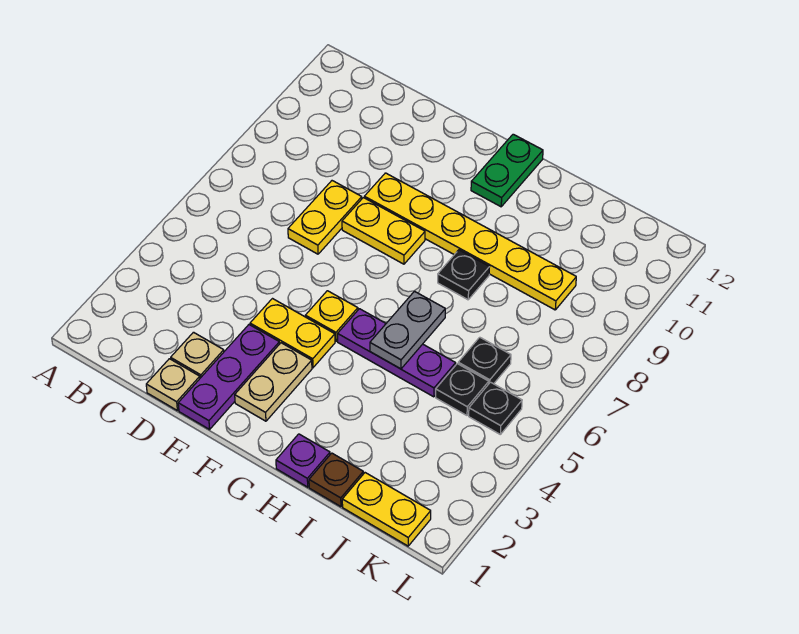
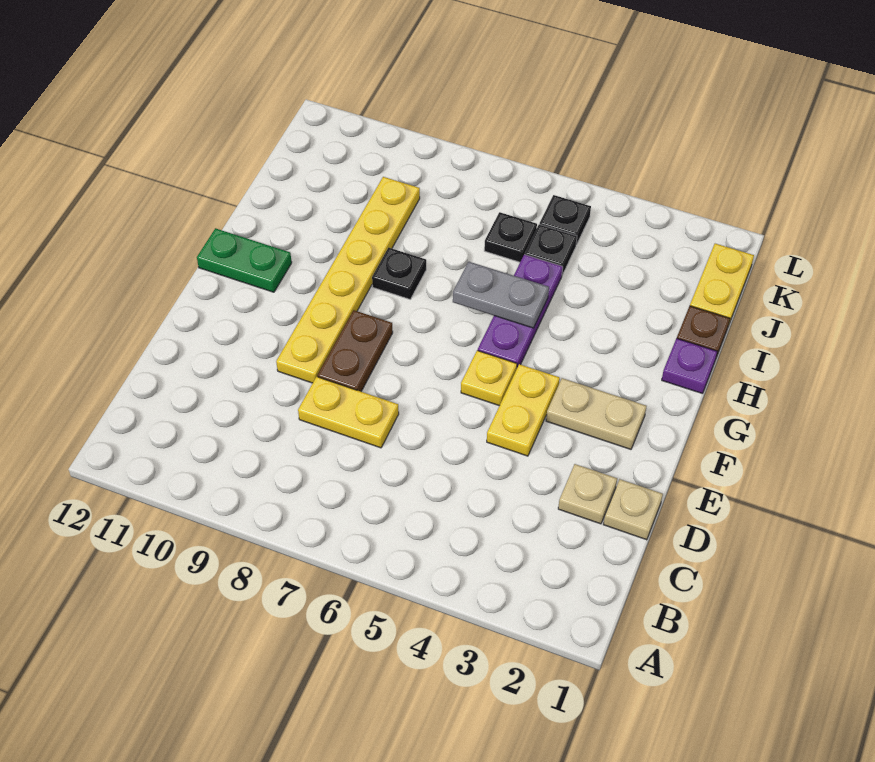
purple 1x3 plate [178,325,279,429] -> none
yellow 1x2 plate [342,198,425,264] -> brown 1x2 plate [317,310,393,391]

